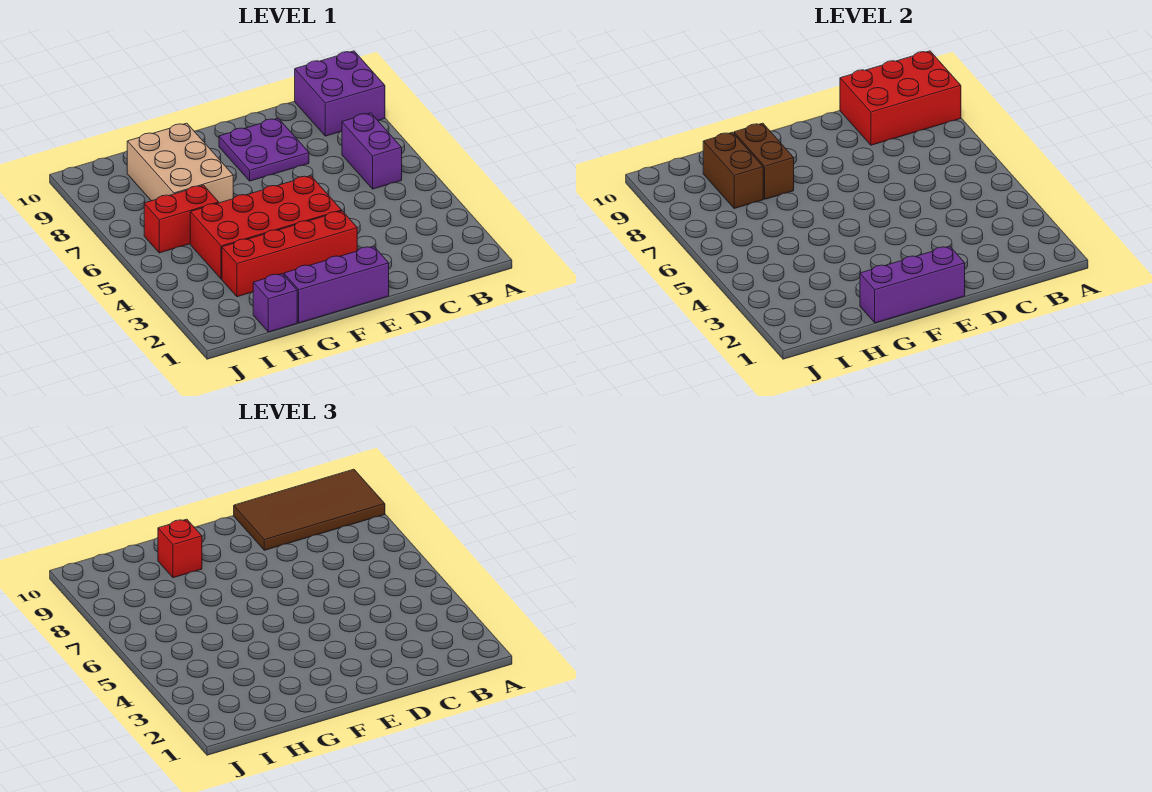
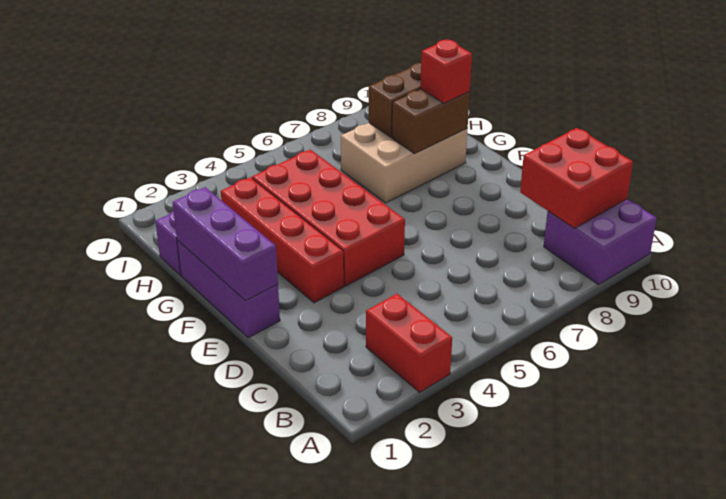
red 2x3 brick [840,51,961,145] -> red 2x2 brick [520,128,633,229]
brown 2x4 tile [234,469,385,550] -> none
purple 1x2 brick [342,113,402,189] -> none
purple 2x2 plate [219,118,309,181] -> none
red 1x2 brick [144,185,219,253] -> red 1x2 brick moved to [366,294,452,392]

